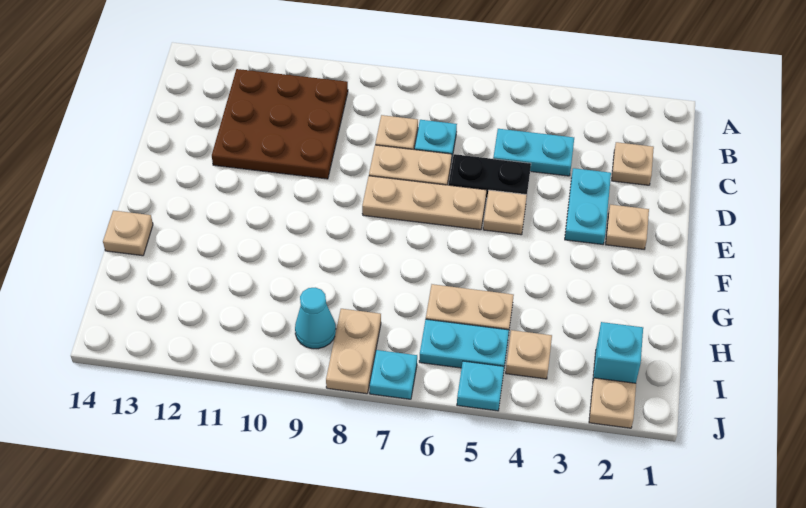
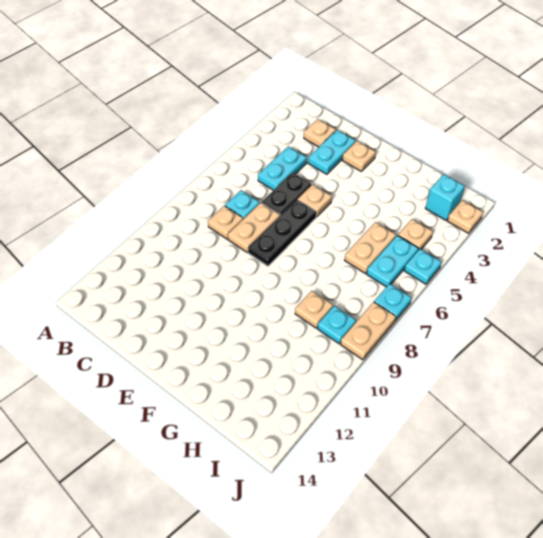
brown 3x3 plate [212,69,348,179] -> none
cyan 1x2 plate [565,168,611,244] -> cyan 1x2 plate turned to [308,130,356,174]
tan 1x3 plate [362,176,486,230] -> black 1x3 plate [248,200,316,266]
tan 1x1 plate [103,210,153,256] -> tan 1x1 plate moved to [295,291,333,328]
tan 1x2 plate [326,309,381,394] -> tan 1x2 plate turned to [341,302,396,360]
cyan 1x1 cone [295,288,336,349] -> cyan 1x1 plate [318,306,356,344]

